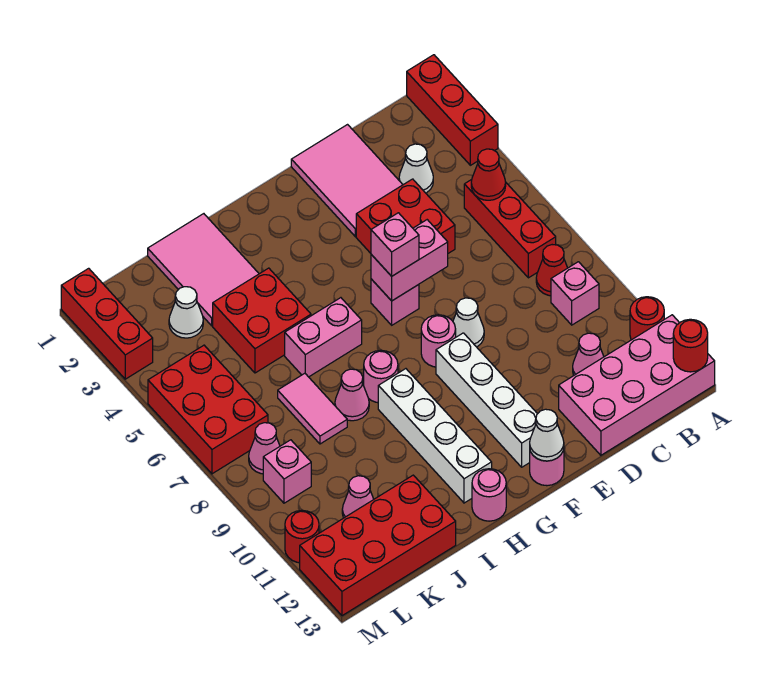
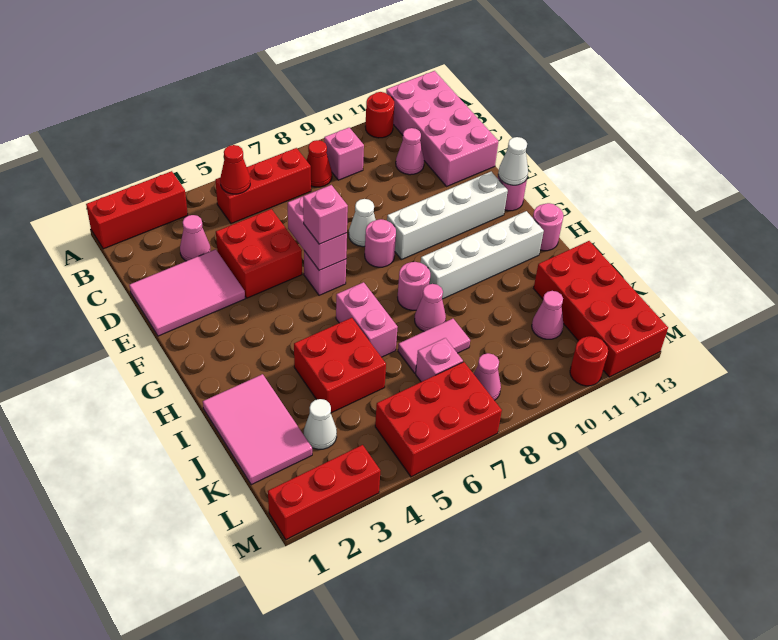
red 1x1 round brick [673,319,708,372] -> none
white 1x1 cone [399,144,433,193] -> pink 1x1 cone [180,215,210,261]
pink 2x3 tile [148,214,259,326] -> pink 2x3 tile turned to [203,374,312,485]
pink 1x1 brick [263,440,311,503] -> pink 1x1 brick moved to [416,338,463,382]

